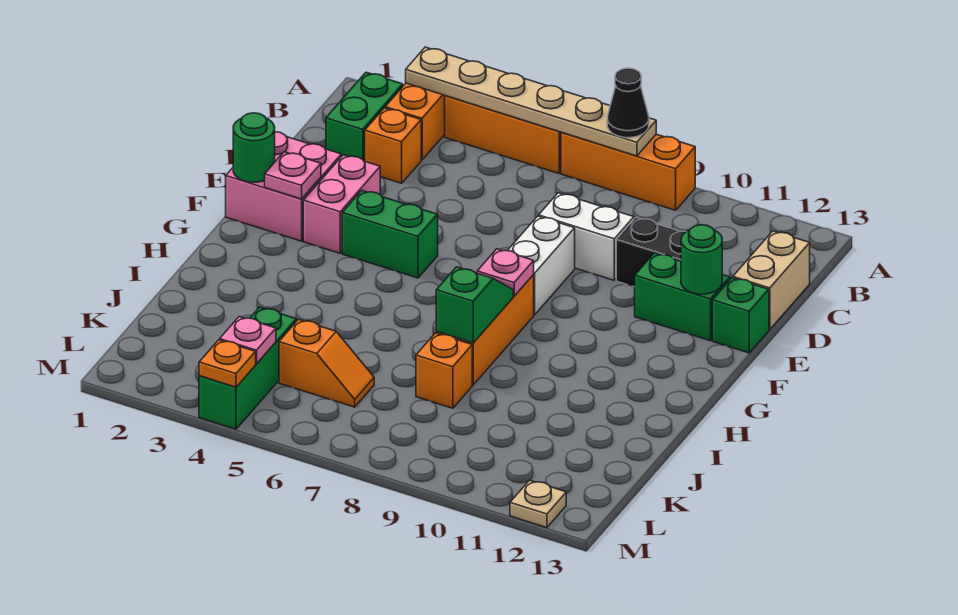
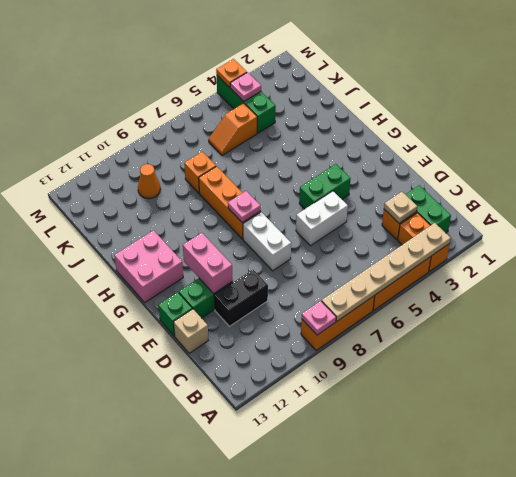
black 1x1 cone [607,68,649,138] -> none
tan 1x2 brick [733,231,810,330] -> tan 1x1 brick [174,309,209,353]
white 1x2 brick [539,193,634,280] -> white 1x2 brick moved to [296,191,348,246]
pink 2x2 brick [226,132,341,241] -> pink 2x2 brick moved to [114,230,183,302]
pink 1x2 brick [303,155,380,253] -> pink 1x2 brick moved to [183,233,233,294]
green 1x1 round brick [681,225,722,294] -> none
green 1x1 round brick [233,113,275,182] -> none
pink 1x1 plate [265,152,321,199] -> pink 1x1 plate moved to [302,301,336,335]
green 1x2 slope [436,267,513,343] -> none
none -> orange 1x1 cone [138,164,160,199]
tan 1x1 plate [510,480,566,528] -> tan 1x1 plate moved to [384,192,417,223]

